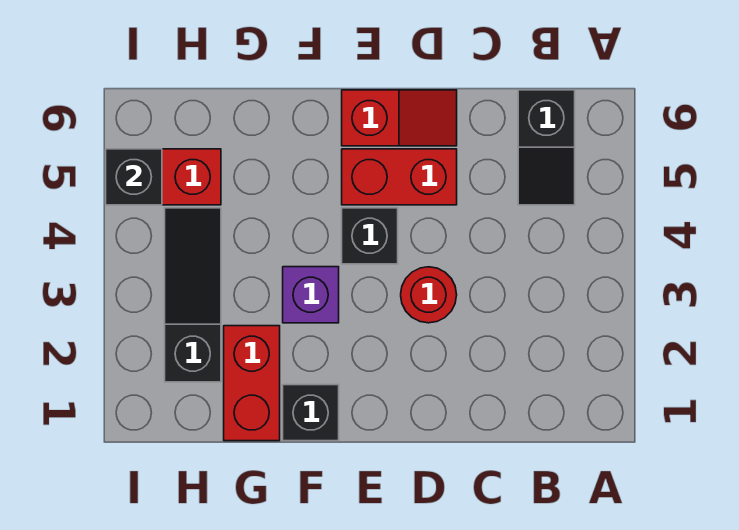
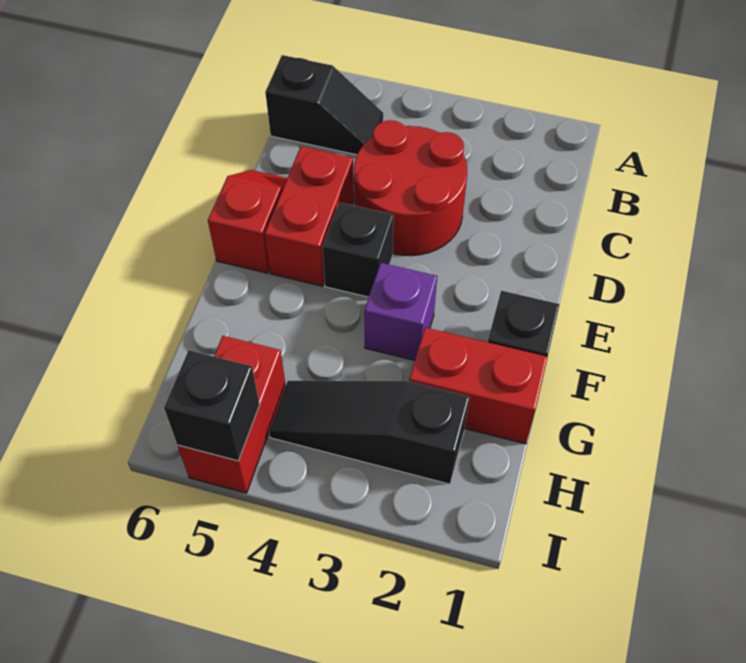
red 1x1 round brick [401,267,457,323] -> red 2x2 round brick [354,120,467,256]

